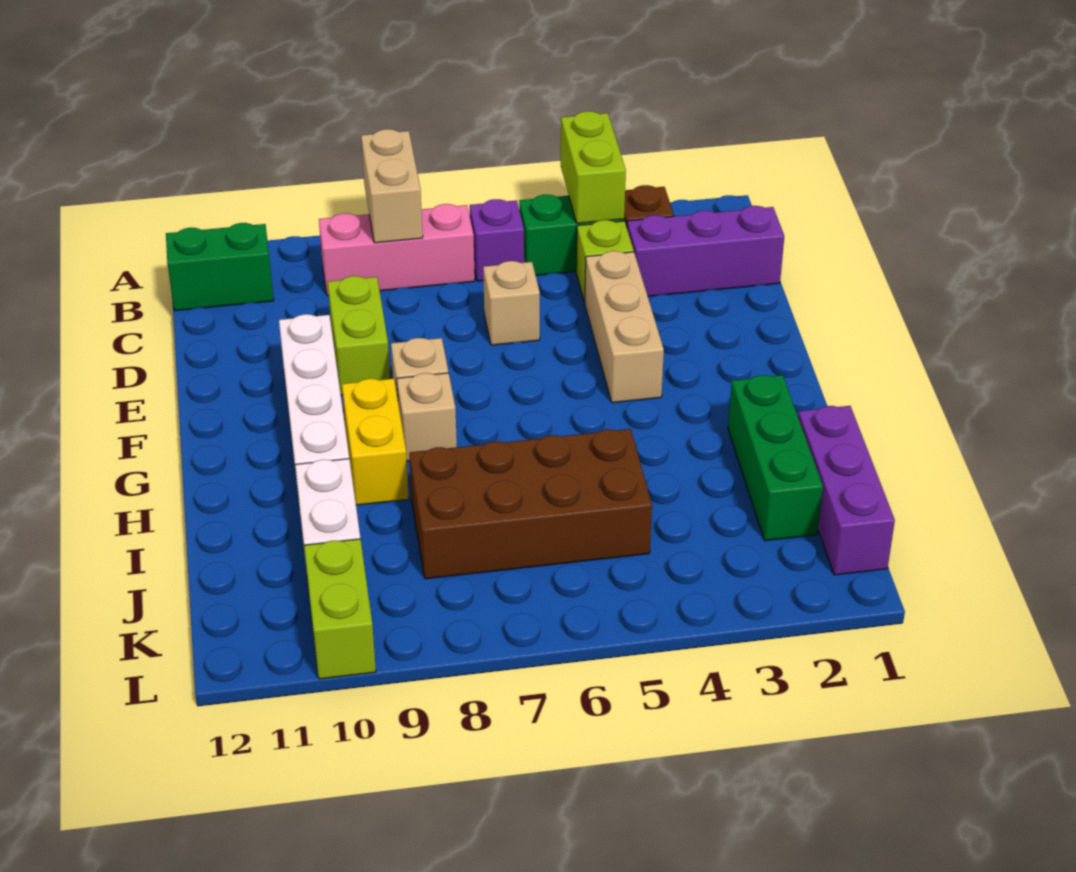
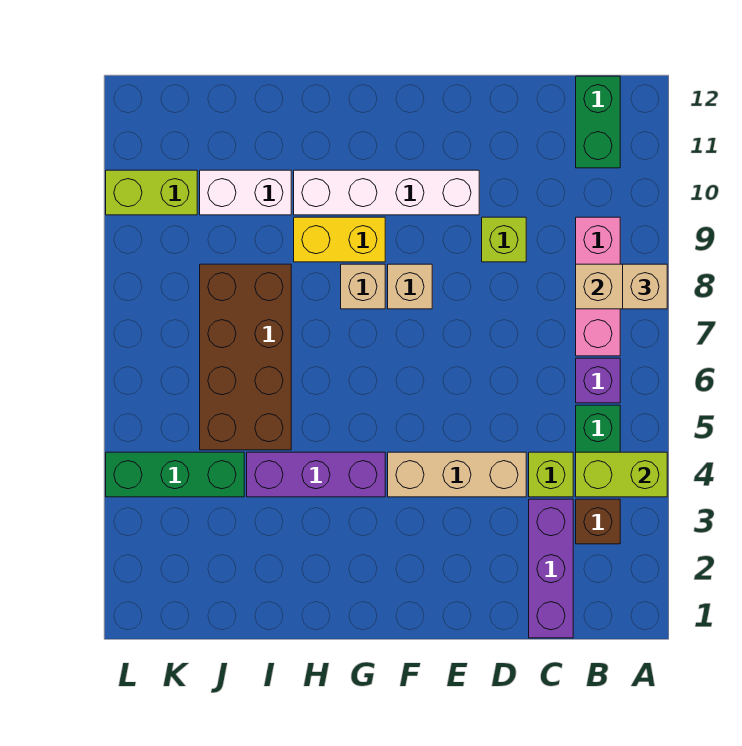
tan 1x1 brick [483,261,540,345] -> tan 1x1 brick moved to [623,264,667,309]
lime 1x2 brick [328,276,390,395] -> lime 1x1 brick [482,217,526,262]
green 1x3 brick [728,375,823,541] -> green 1x3 brick moved to [106,452,244,497]
purple 1x3 brick [798,406,895,575] -> purple 1x3 brick moved to [247,452,385,497]

